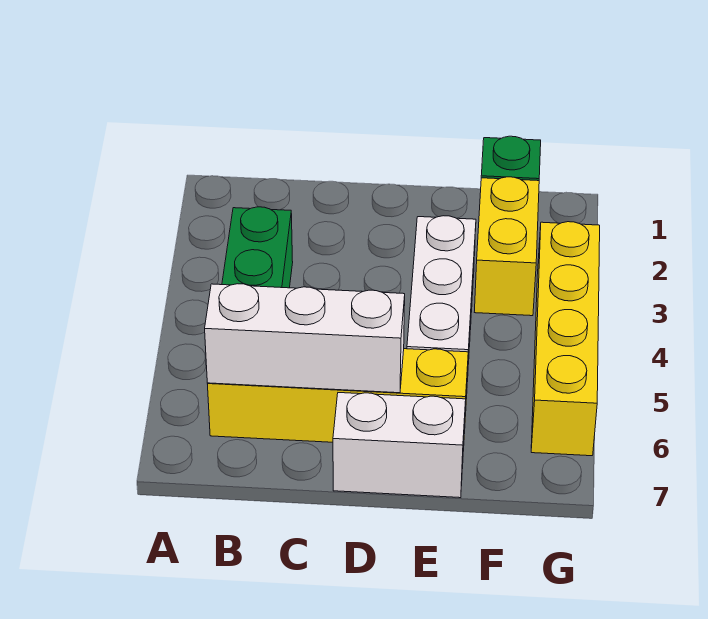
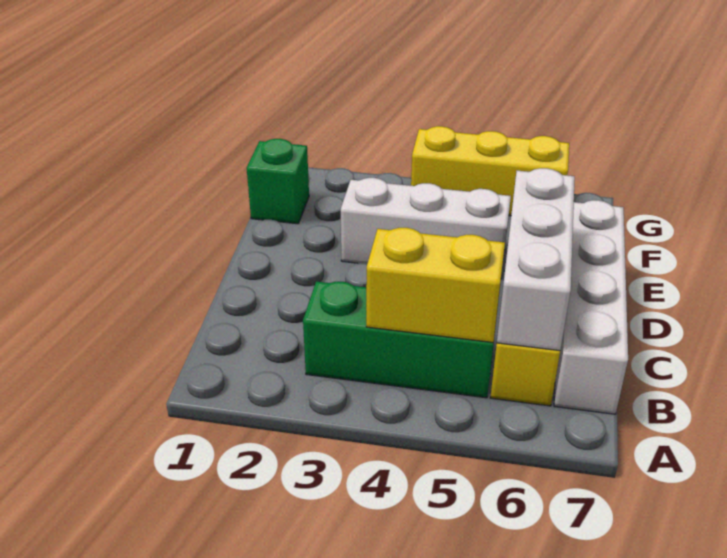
white 1x2 brick [333,393,466,498] -> white 1x4 brick [554,200,628,414]
yellow 1x2 brick [475,177,539,316] -> yellow 1x2 brick moved to [366,228,505,343]
yellow 1x4 brick [531,222,600,456] -> yellow 1x3 brick [411,126,569,216]

